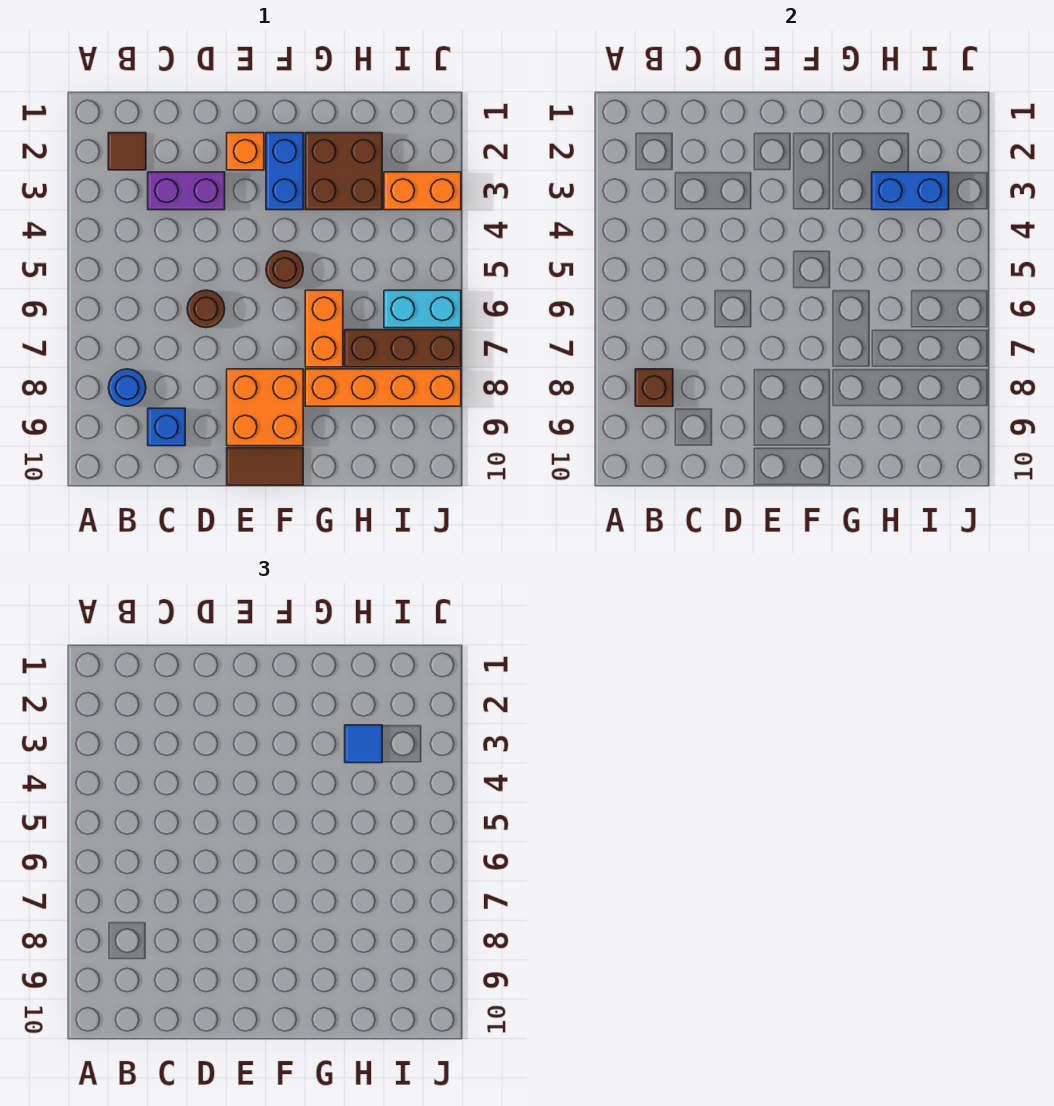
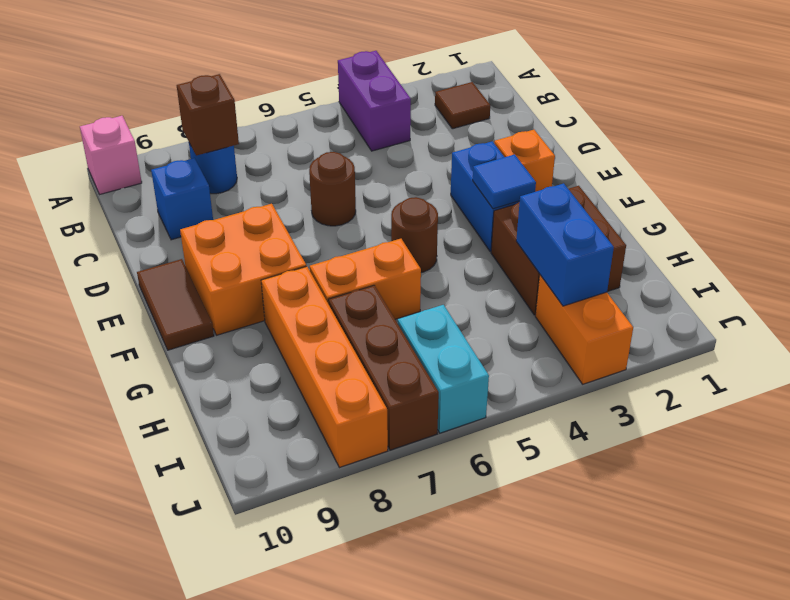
none -> pink 1x1 brick [80,116,142,194]
purple 1x2 brick [148,172,225,210] -> purple 1x2 brick moved to [338,51,411,151]
blue 1x2 brick [266,133,303,210] -> blue 1x2 brick turned to [451,141,520,252]
blue 1x1 tile [345,725,382,763] -> blue 1x1 tile moved to [473,154,536,209]

